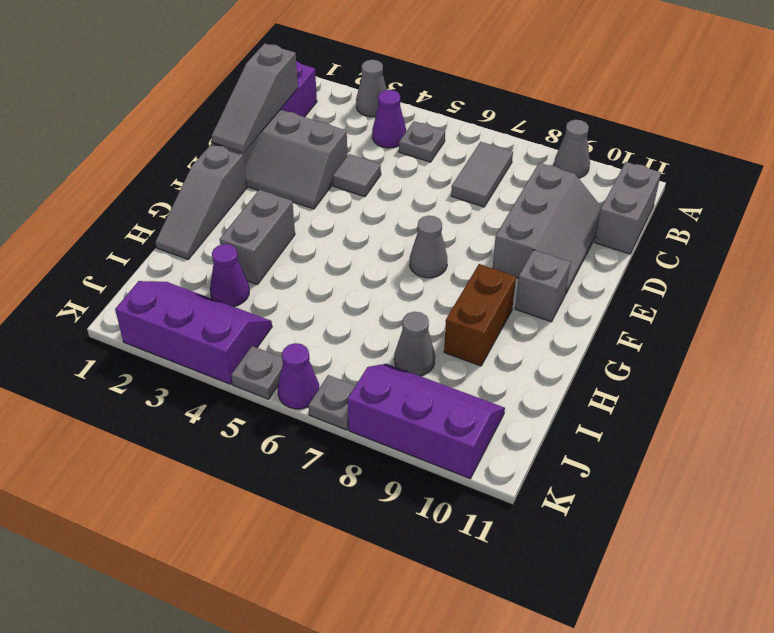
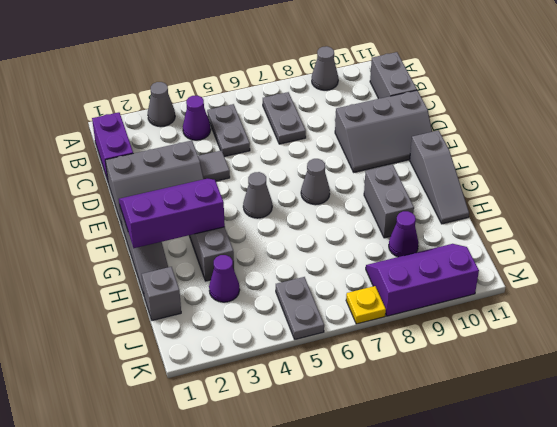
grey 1x1 plate [399,121,445,162] -> grey 1x2 plate [207,104,250,157]
grey 1x2 tile [451,142,513,207] -> grey 1x2 plate [263,92,306,144]
grey 1x3 slope [212,43,298,152] -> grey 1x3 slope moved to [410,130,469,224]
grey 2x3 slope [493,163,602,293] -> grey 2x3 slope turned to [335,90,432,172]
grey 1x1 brick [515,250,571,322] -> grey 1x1 brick moved to [142,267,181,320]
brown 1x2 brick [444,264,516,366] -> grey 1x2 brick [364,165,414,238]
grey 1x1 cone [394,312,435,376] -> grey 1x1 cone moved to [243,172,272,218]
purple 2x3 slope [115,281,272,384] -> purple 2x3 slope moved to [119,178,225,248]
grey 1x1 plate [231,346,283,399] -> grey 1x2 plate [276,277,324,339]
purple 1x1 cone [278,343,319,409] -> purple 1x1 cone moved to [389,211,419,257]
grey 1x1 plate [309,375,356,430] -> yellow 1x1 plate [346,286,386,324]

